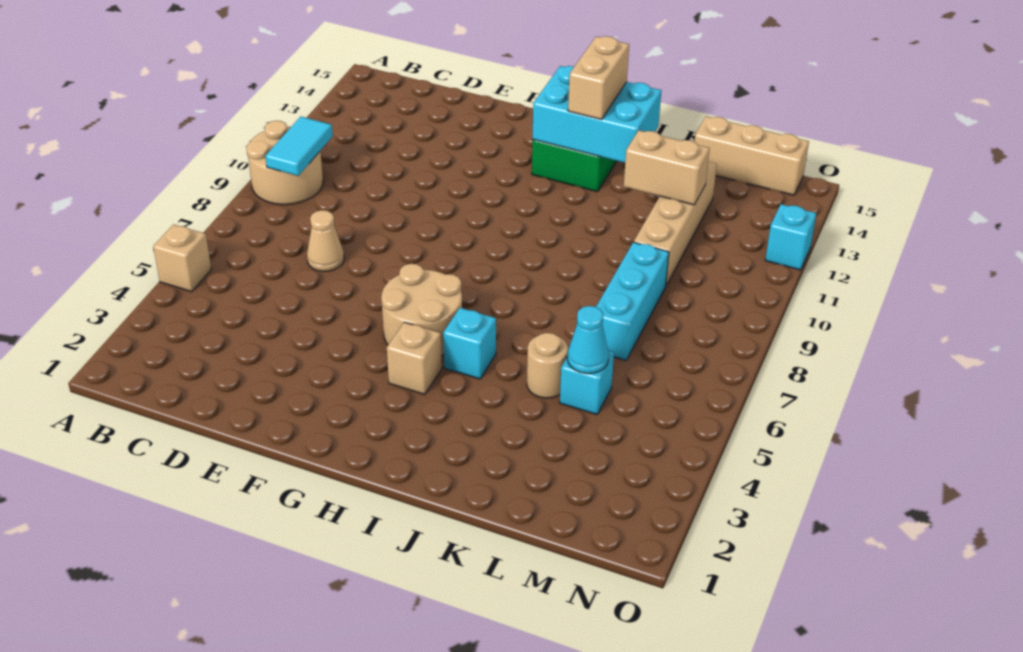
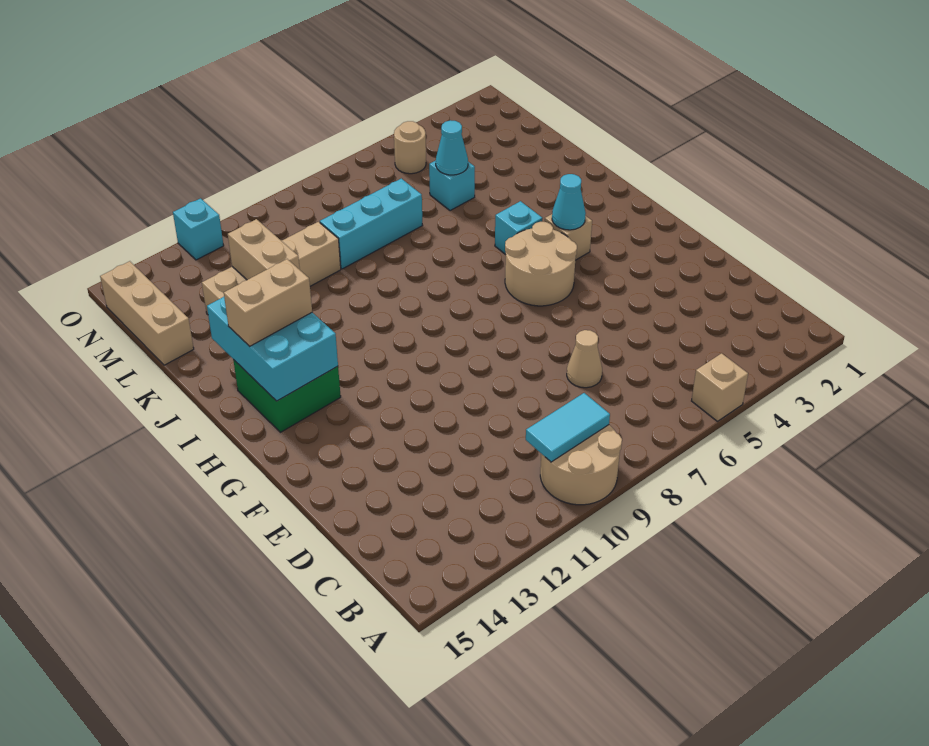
none -> cyan 1x1 cone [552,174,586,230]
tan 1x1 round brick [527,333,568,398] -> tan 1x1 round brick moved to [394,121,426,174]

